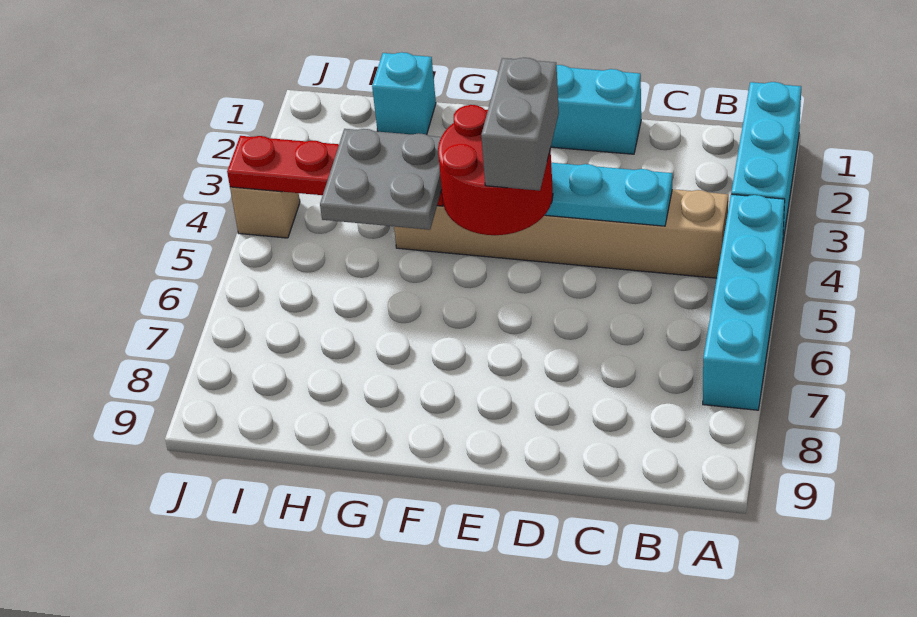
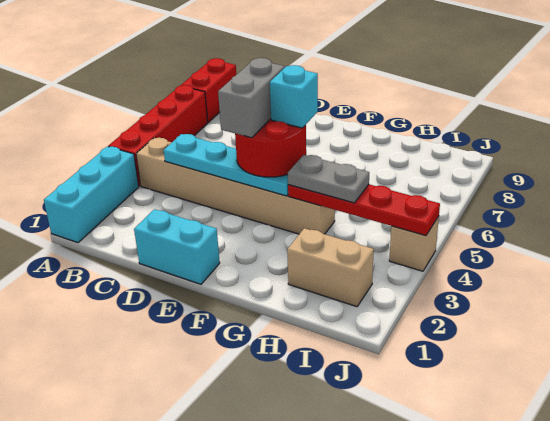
cyan 1x4 brick [703,194,785,410] -> red 1x4 brick [108,85,208,186]
none -> red 1x2 brick [181,58,236,122]
grey 2x2 plate [320,129,442,230] -> grey 1x2 plate [288,155,369,203]
cyan 1x1 brick [372,52,436,135] -> cyan 1x1 brick moved to [270,65,318,128]
none -> tan 1x2 brick [287,228,374,307]

